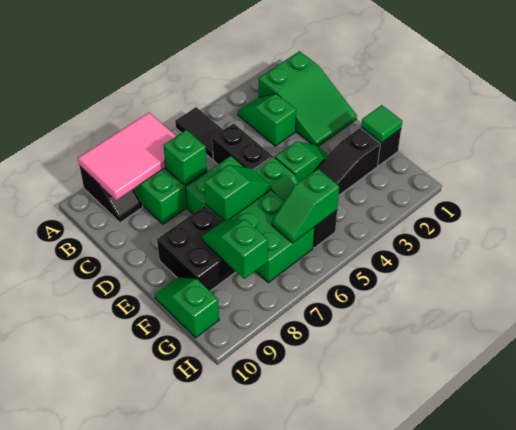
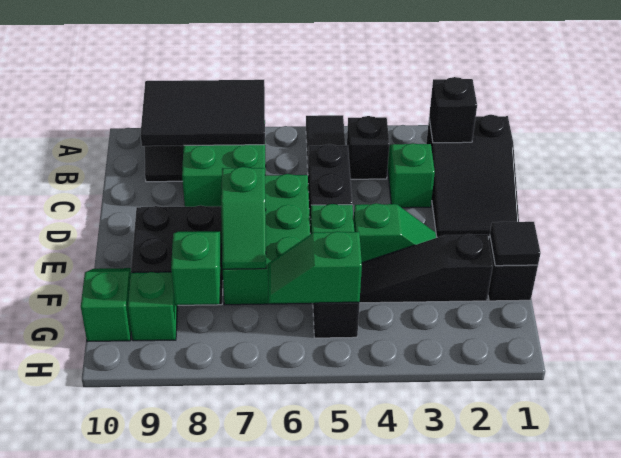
pink 2x3 tile [78,113,176,200] -> black 2x3 tile [141,80,265,146]
green 2x3 slope [259,51,357,146] -> black 2x3 slope [426,115,519,237]
none -> black 1x1 brick [429,77,477,143]
none -> black 1x1 brick [347,116,389,179]
green 1x1 brick [163,130,207,185] -> green 1x1 brick moved to [128,272,178,341]
green 2x4 brick [186,156,314,283] -> green 2x3 brick [223,174,311,305]
green 1x2 slope [204,165,271,221] -> green 1x2 slope turned to [221,167,266,269]
green 1x1 tile [361,105,402,143] -> black 1x1 tile [490,222,541,266]

